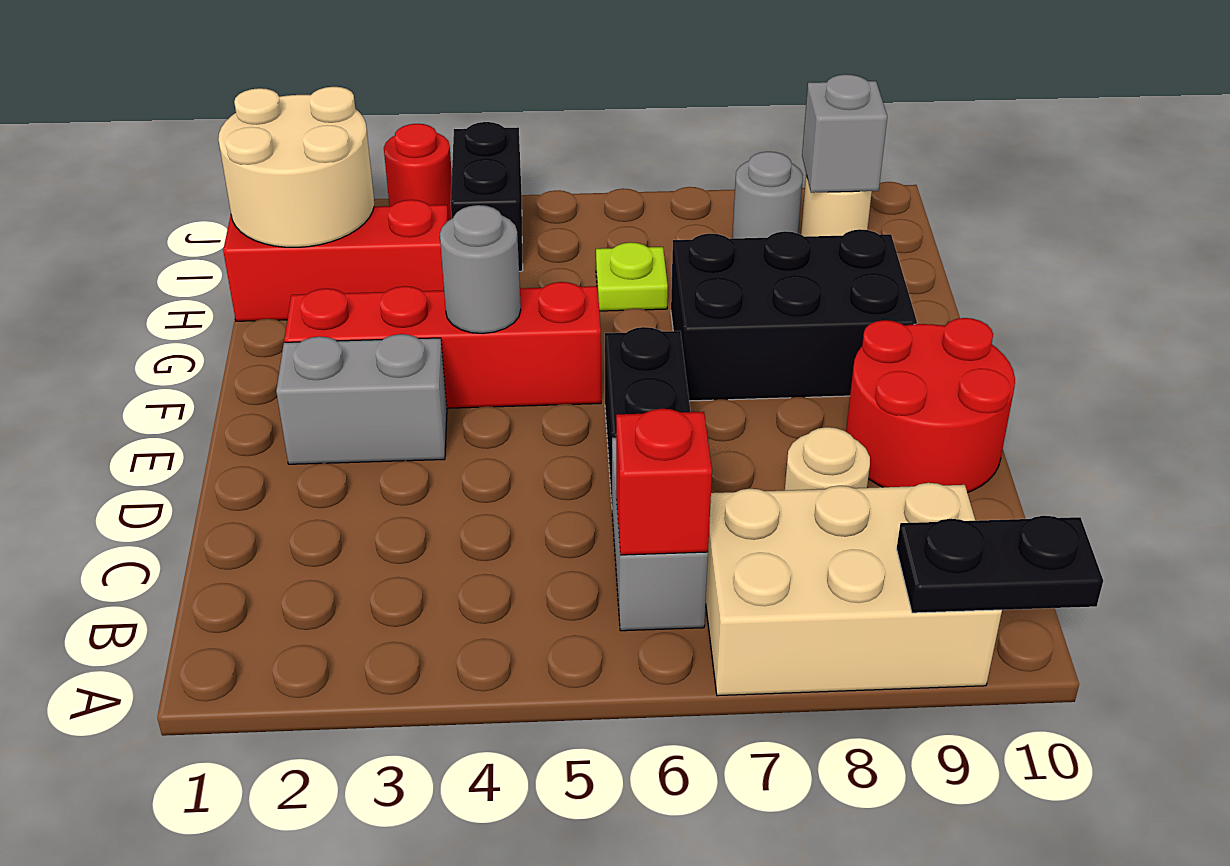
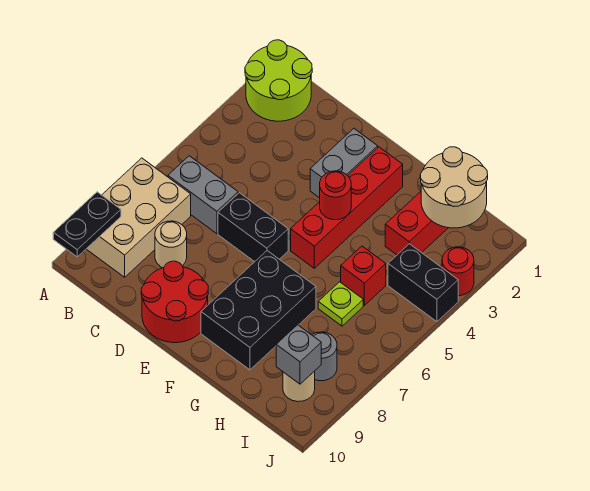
none -> lime 2x2 round brick [245,40,312,121]
red 1x1 brick [616,409,712,555] -> red 1x1 brick moved to [341,246,386,305]
grey 1x1 round brick [440,205,521,334] -> red 1x1 round brick [320,171,351,220]

